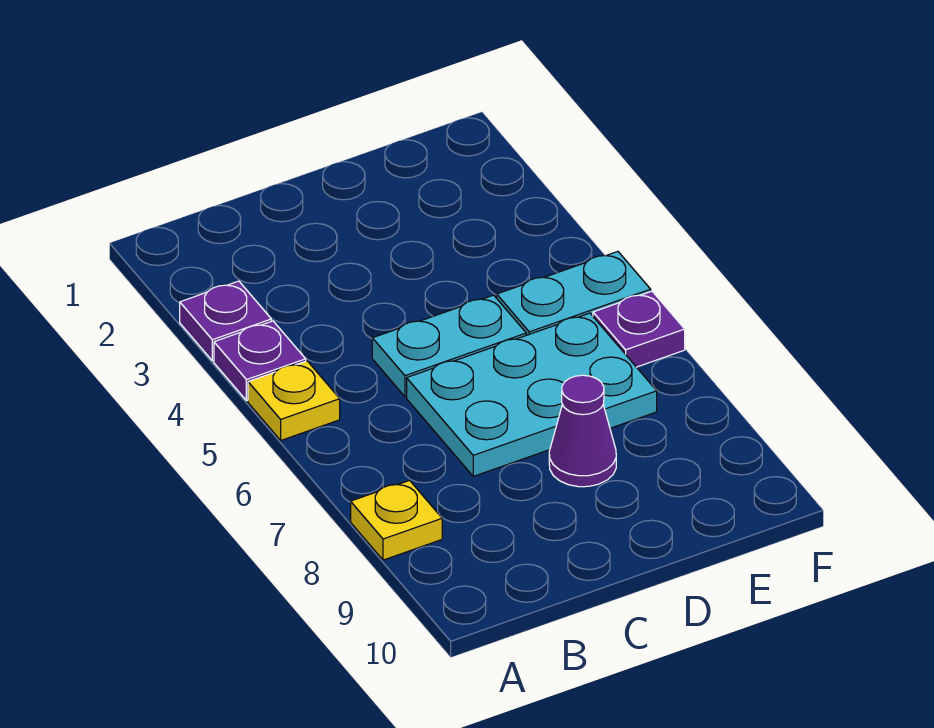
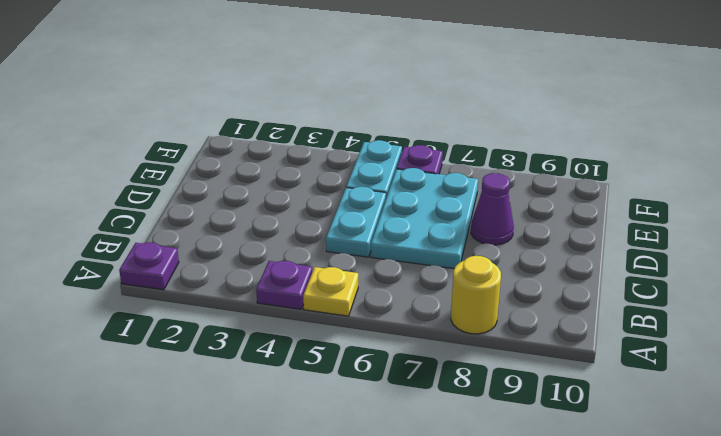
purple 1x1 plate [180,281,271,361] -> purple 1x1 plate moved to [119,242,179,290]
yellow 1x1 plate [351,481,442,560] -> yellow 1x1 round brick [451,256,501,334]

